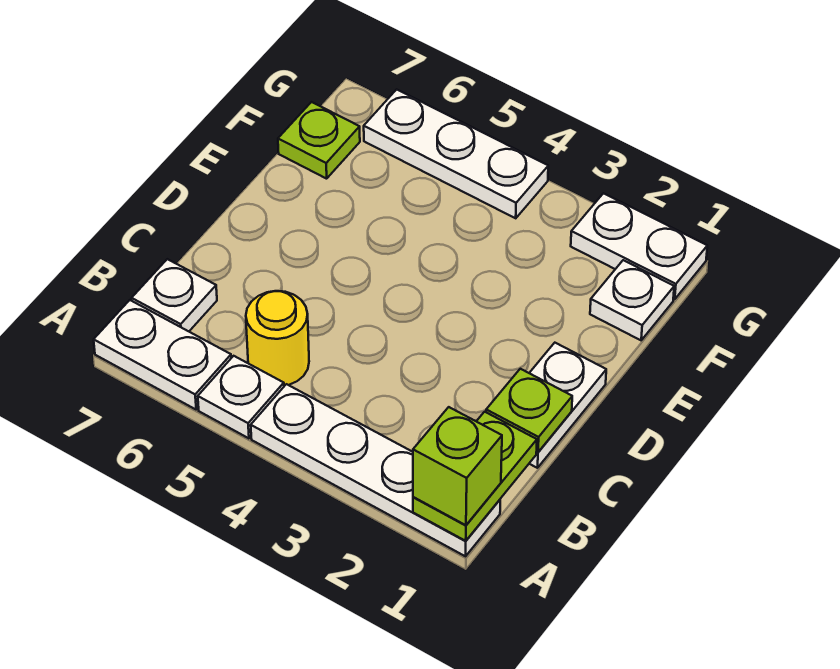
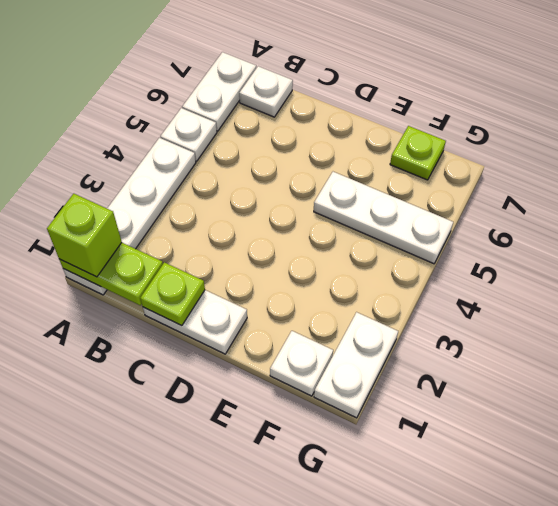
yellow 1x1 round brick [246,291,309,386] -> none
white 1x3 plate [364,89,548,218] -> white 1x3 plate turned to [314,172,453,264]

